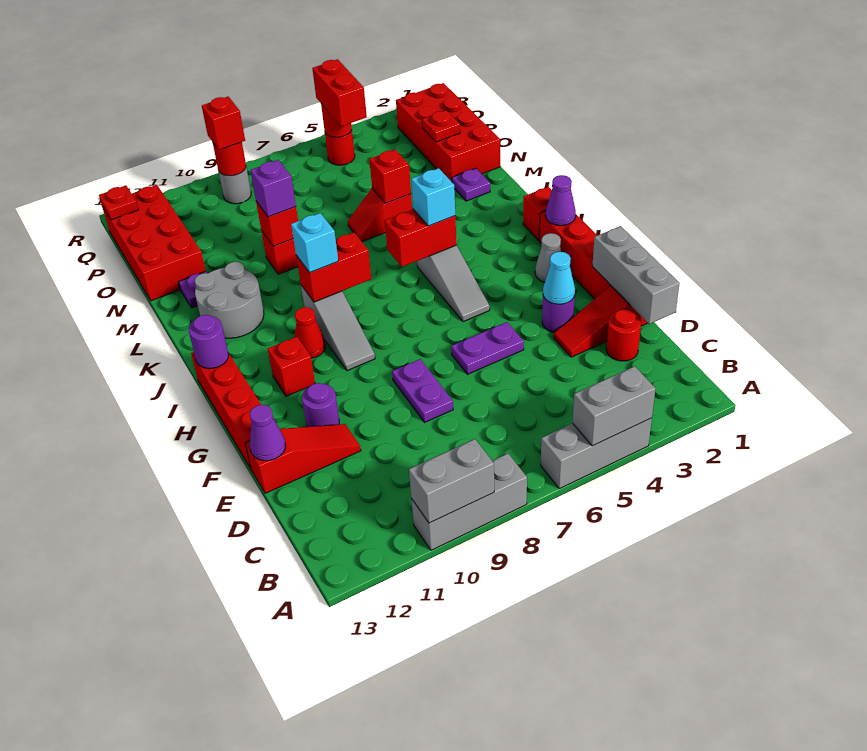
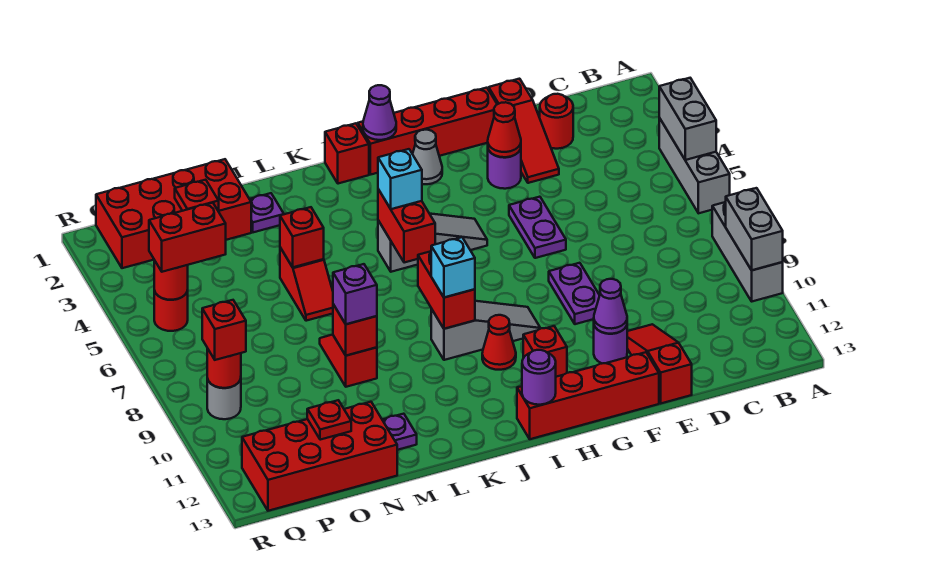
grey 1x3 brick [592,226,680,324] -> none
purple 1x2 plate [392,359,453,423] -> purple 1x2 plate turned to [549,263,600,324]
purple 1x1 cone [250,405,285,461] -> purple 1x1 cone moved to [594,279,627,334]
cyan 1x1 cone [543,252,575,304] -> red 1x1 cone [488,102,521,157]
grey 2x2 round brick [195,262,264,338] -> none
red 1x1 plate [99,185,138,220] -> red 1x1 plate moved to [307,400,351,440]

